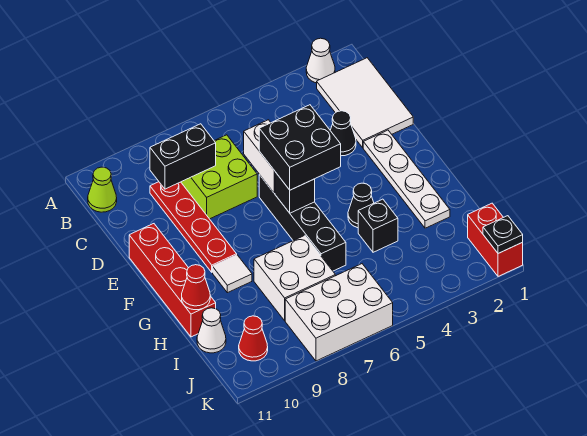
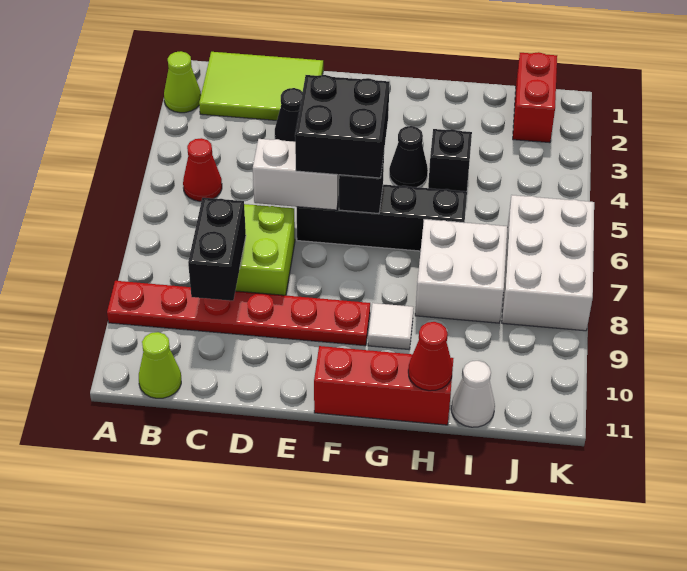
white 1x1 cone [306,38,335,83] -> lime 1x1 cone [164,51,201,113]
white 2x3 tile [317,58,413,148] -> lime 2x3 tile [199,52,323,120]
red 1x4 plate [150,182,237,272] -> red 1x6 plate [107,281,370,346]
white 1x4 plate [363,130,450,228] -> none
red 1x4 brick [129,224,216,337] -> red 1x3 brick [314,346,454,425]
red 1x2 brick [468,203,523,276] -> red 1x2 brick turned to [513,52,557,143]
red 1x1 cone [239,316,268,361] -> red 1x1 cone moved to [183,138,222,201]
black 1x1 plate [483,216,523,253] -> none

